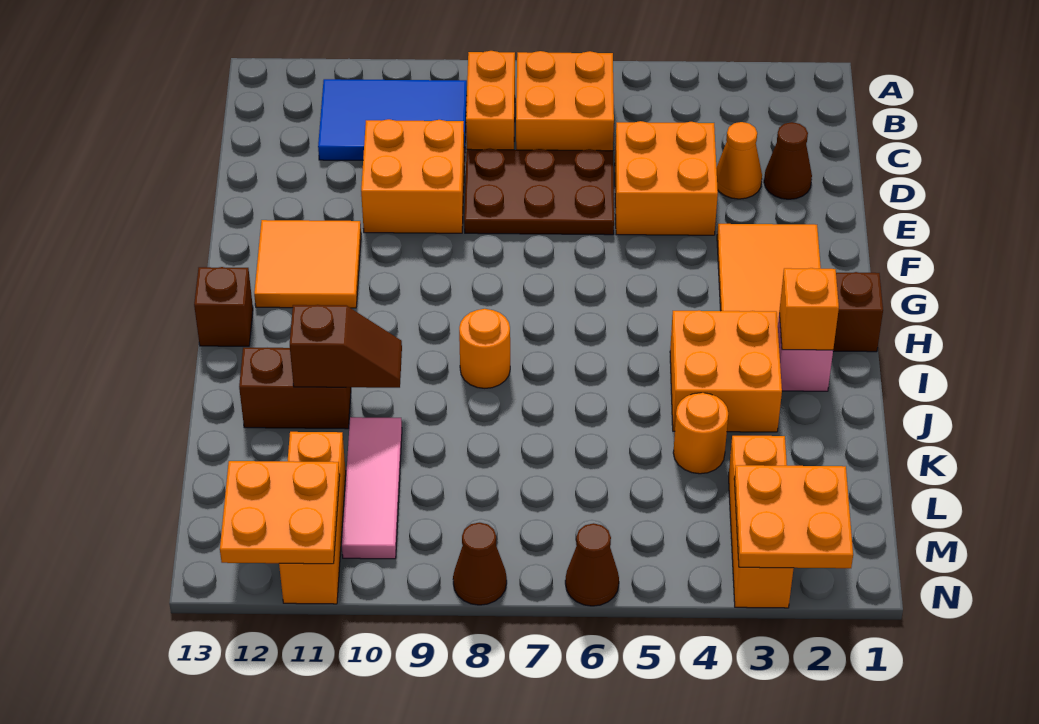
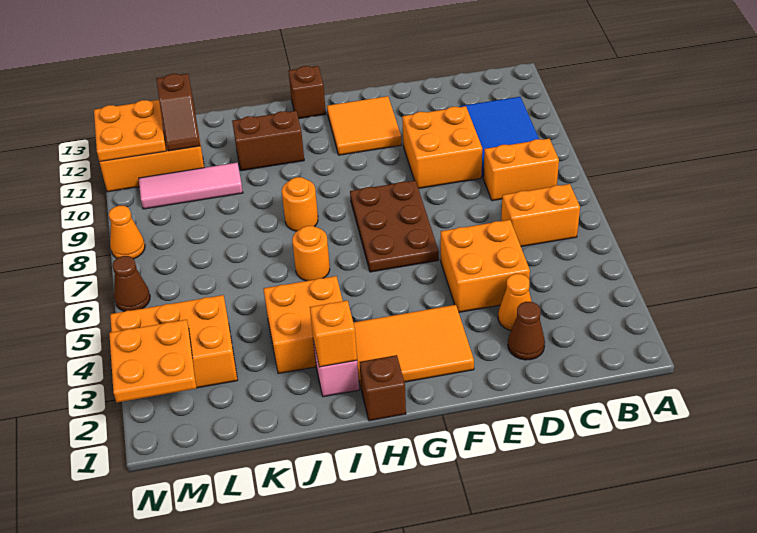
orange 2x2 brick [516,51,614,151] -> orange 1x2 brick [501,184,580,247]
brown 2x3 plate [464,149,614,235] -> brown 2x3 plate moved to [350,180,439,272]
brown 1x2 slope [290,305,402,388] -> brown 1x2 slope moved to [157,74,200,151]
brown 1x2 brick [239,348,351,429] -> brown 1x2 brick turned to [232,111,304,171]
orange 1x1 round brick [673,393,728,474] -> orange 1x1 round brick moved to [292,226,330,281]
orange 1x3 brick [728,436,794,608] -> orange 2x3 brick [110,295,238,388]
brown 1x1 cone [453,523,507,605] -> orange 1x1 cone [109,206,145,259]

